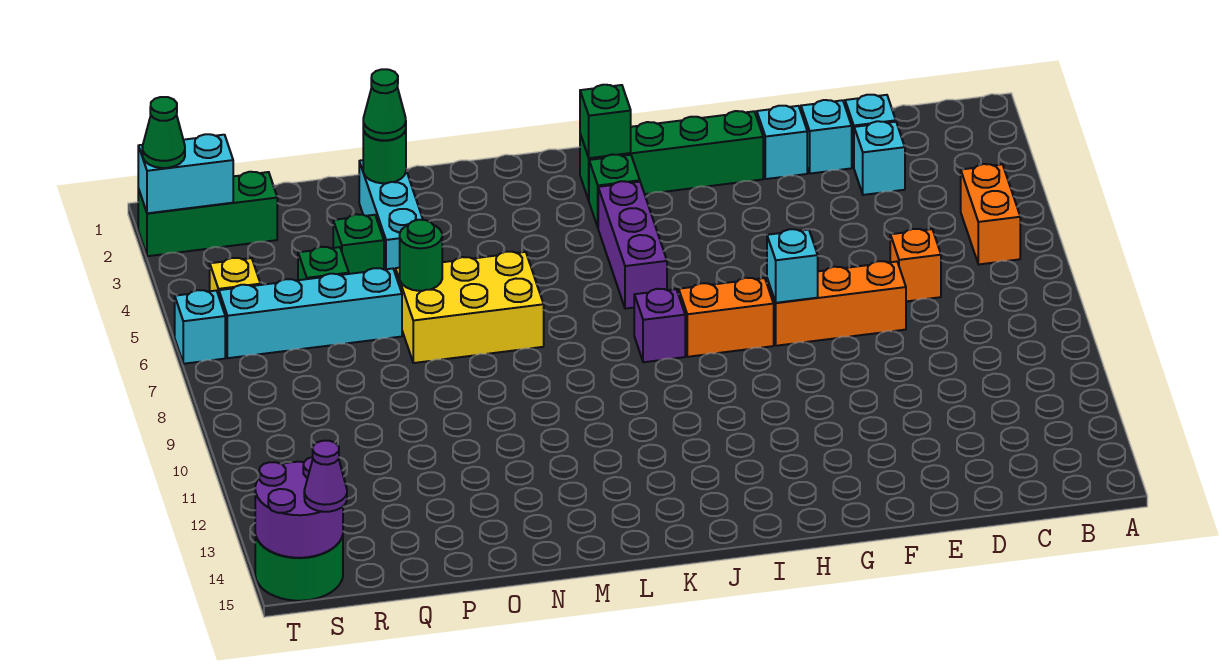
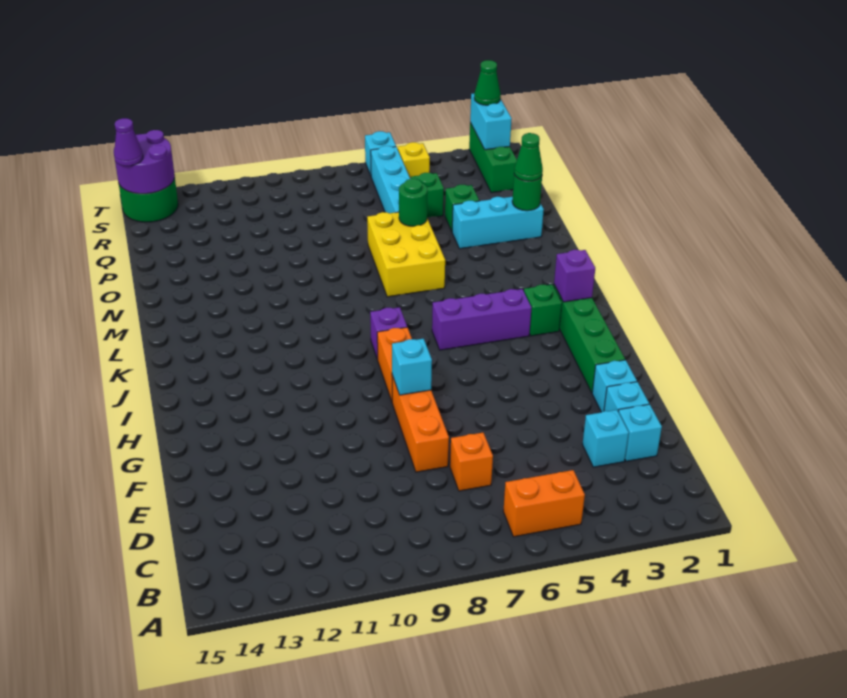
green 1x1 brick [580,85,631,158] -> purple 1x1 brick [554,250,595,302]

